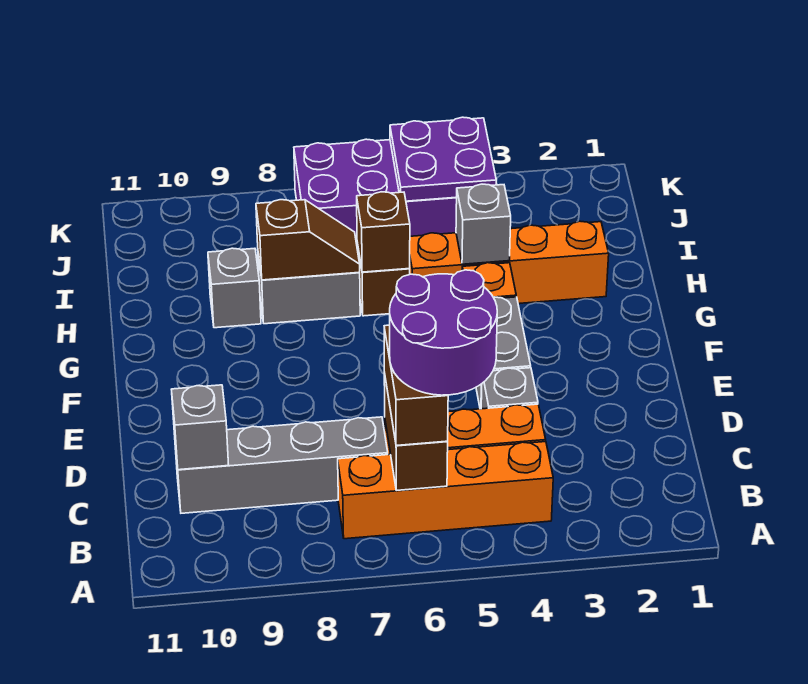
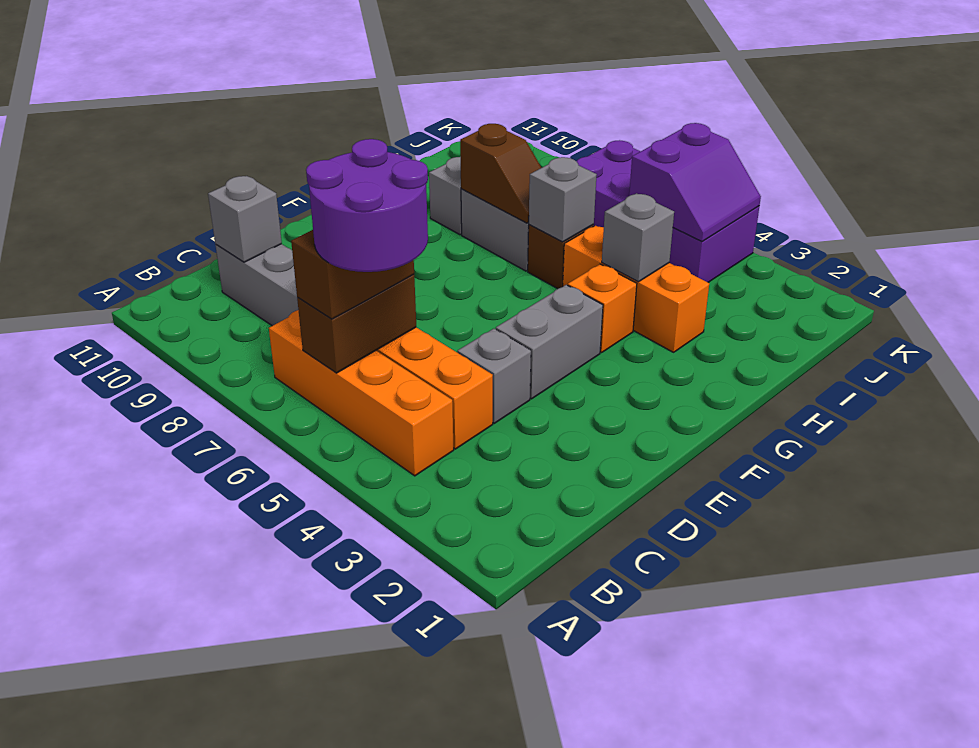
orange 1x4 brick [410,221,609,304] -> orange 1x3 brick [563,226,709,352]
brown 1x1 brick [357,192,410,272] -> grey 1x1 brick [529,157,597,242]
purple 2x2 plate [390,117,496,201] -> purple 2x2 slope [629,123,761,242]

